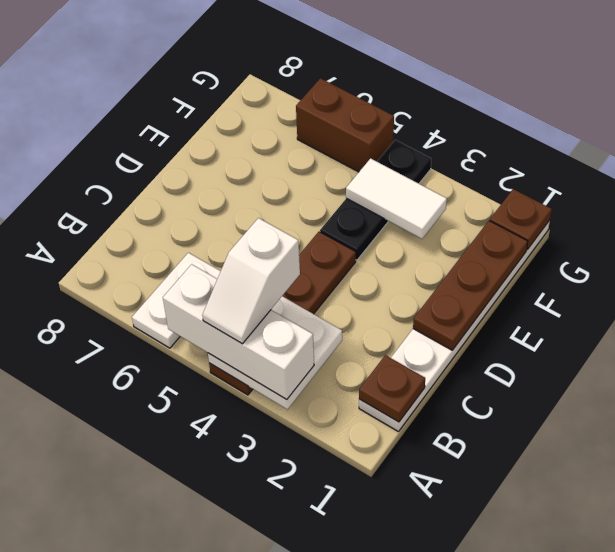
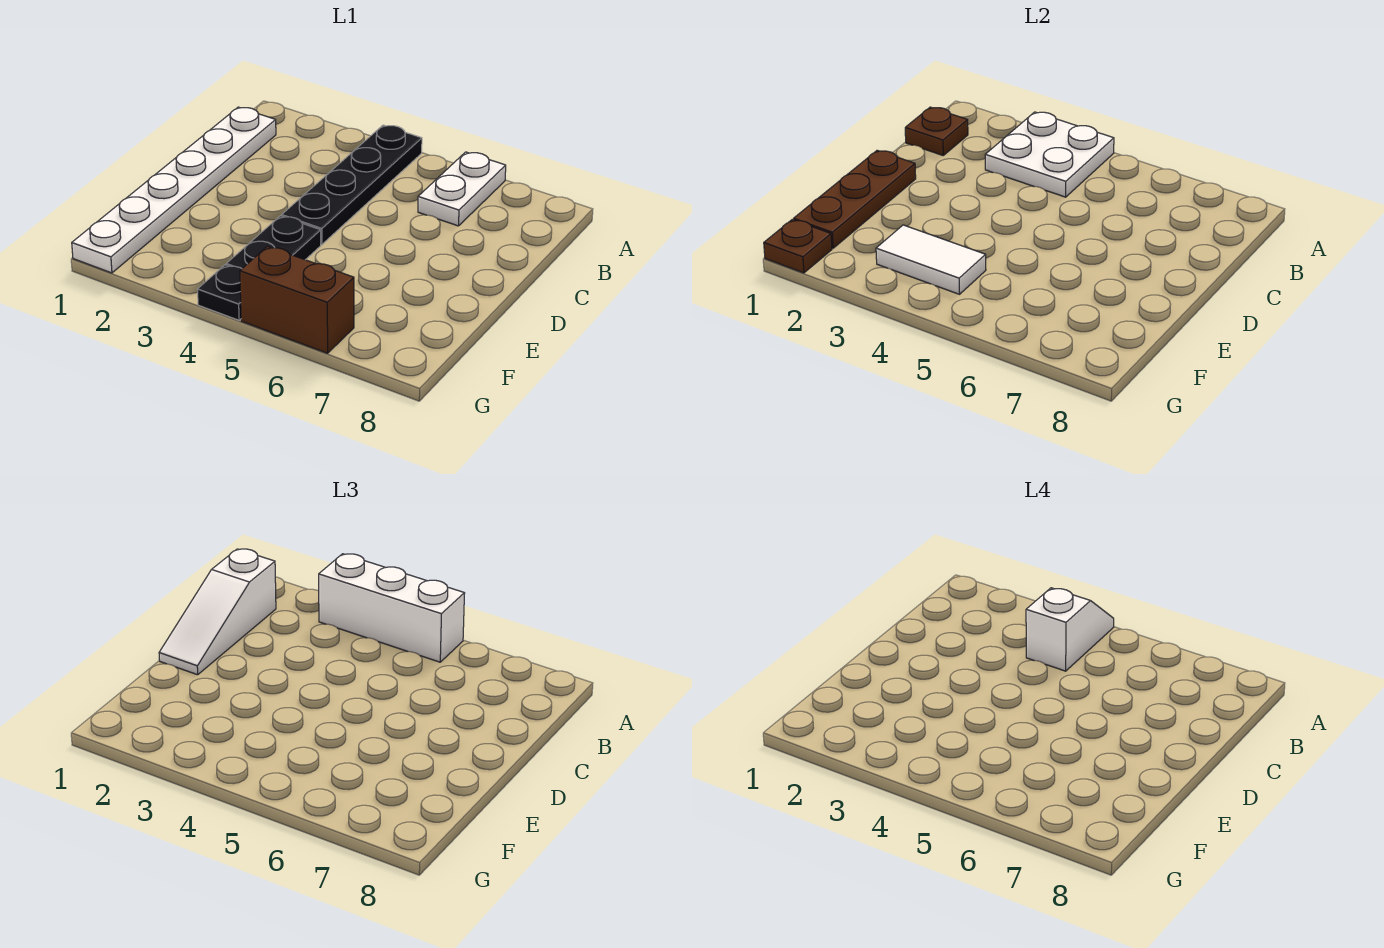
brown 1x4 plate [209,232,356,395] -> black 1x4 plate [282,125,422,244]
none -> white 1x3 slope [159,549,276,675]

